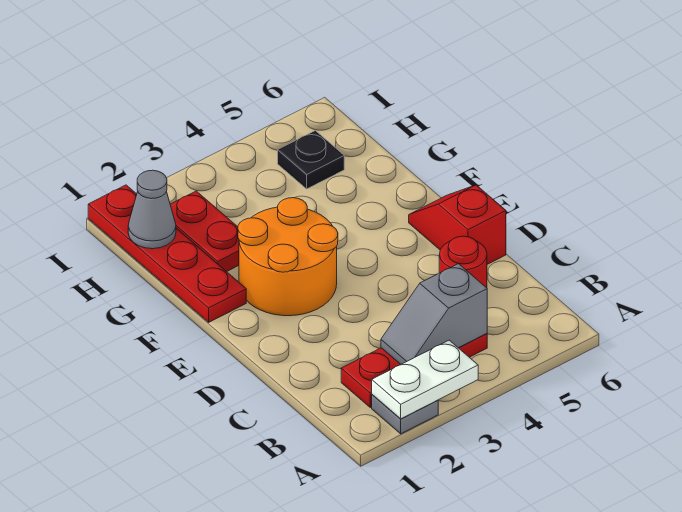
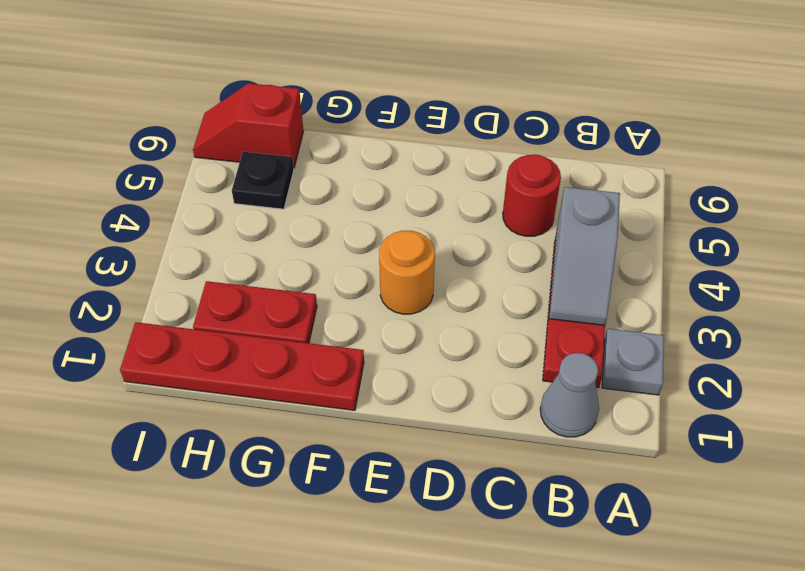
white 1x2 plate [372,340,478,419] -> none
red 1x2 slope [409,185,506,264] -> red 1x2 slope moved to [193,83,304,168]
orange 2x2 round brick [238,198,338,316] -> orange 1x1 round brick [379,231,435,314]
grey 1x1 cone [128,170,176,249] -> grey 1x1 cone moved to [540,353,599,437]

